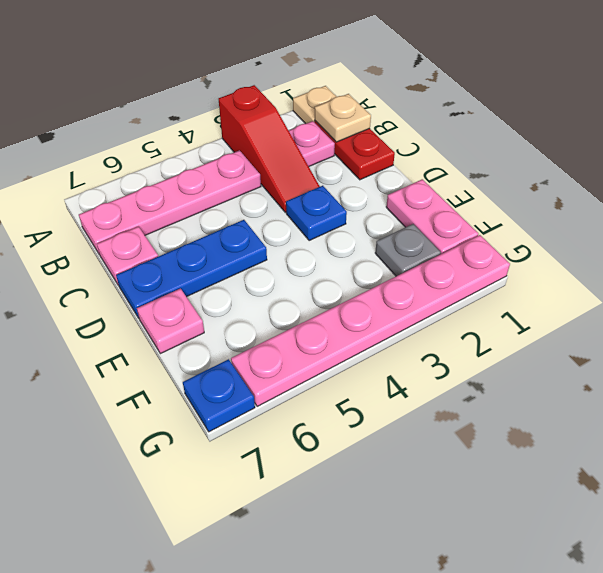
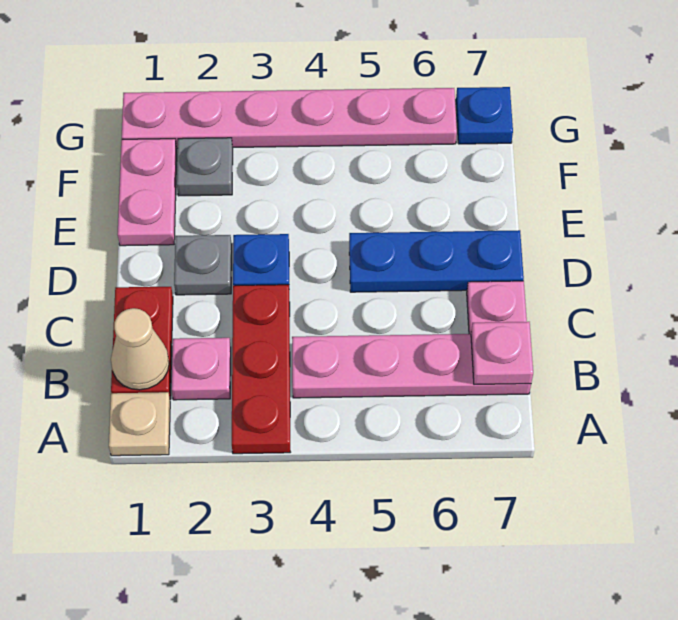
red 1x3 slope [219,85,320,212] -> red 1x3 plate [232,285,290,454]
tan 1x1 plate [315,94,371,142] -> tan 1x1 cone [111,308,169,390]
none -> grey 1x1 plate [174,235,232,295]
pink 1x1 plate [137,289,204,354] -> pink 1x1 plate moved to [471,322,533,385]

